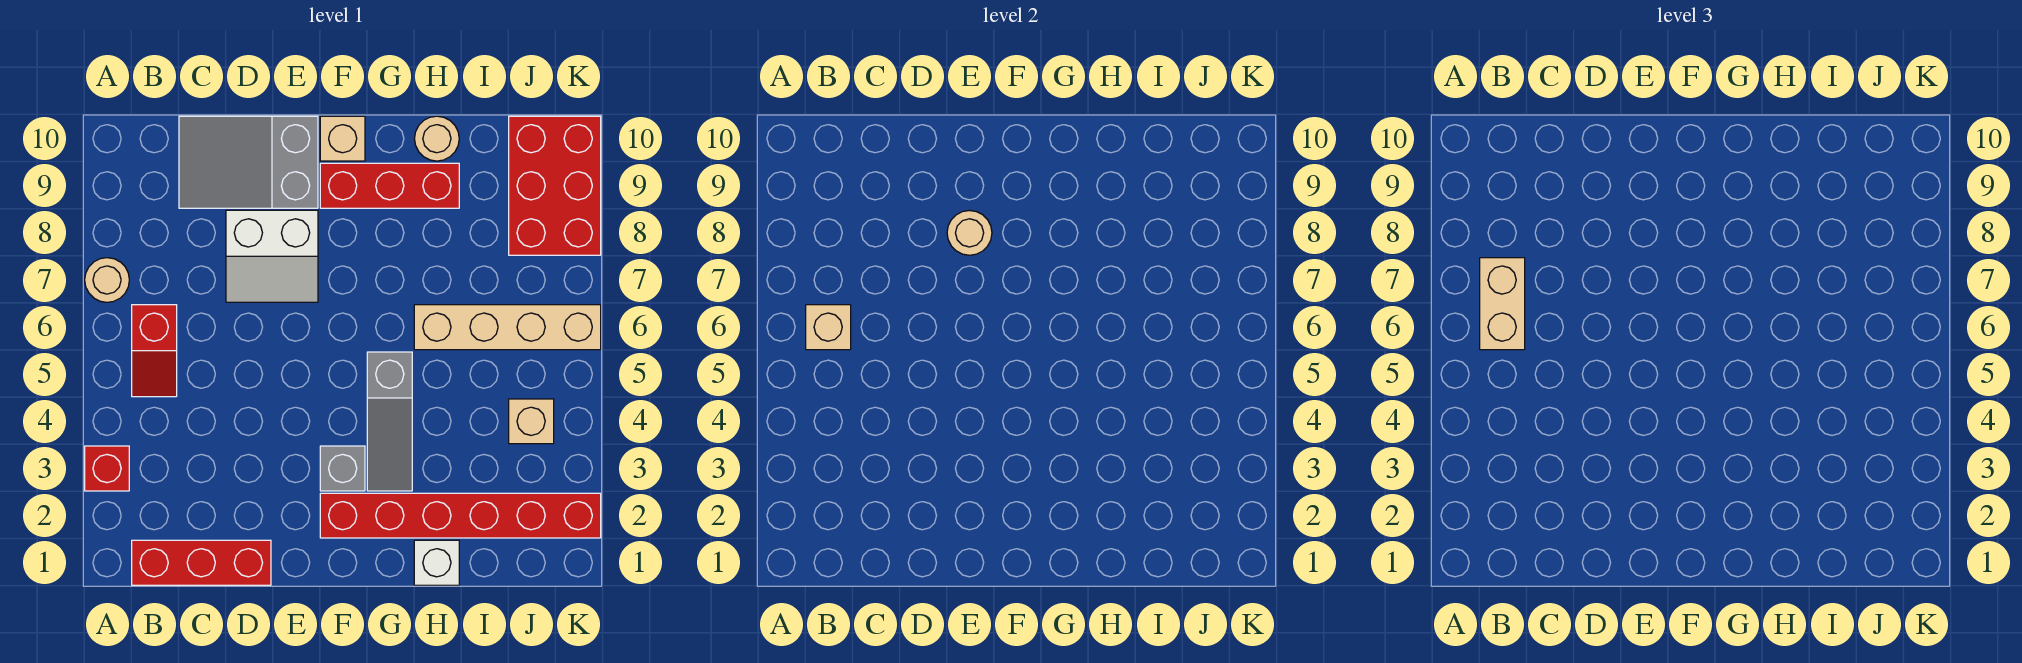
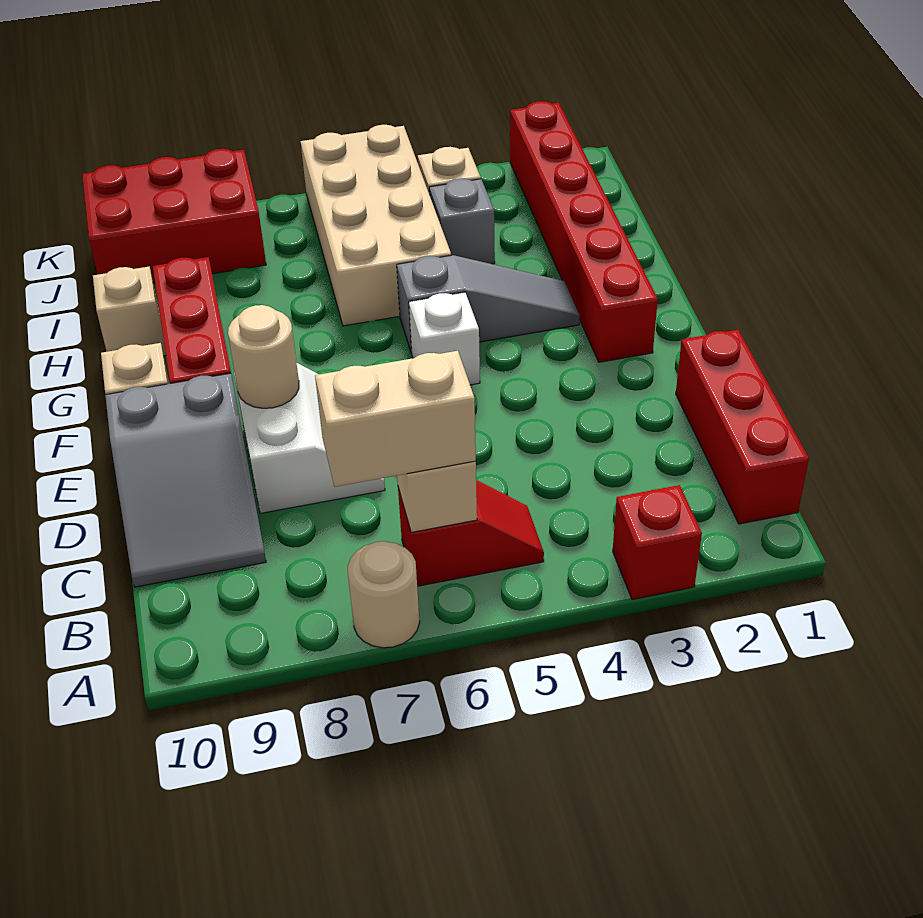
grey 1x1 brick [320,446,365,491] -> grey 1x1 brick moved to [429,178,495,264]
white 1x1 brick [414,540,459,585] -> white 1x1 brick moved to [409,292,480,385]
tan 1x4 brick [414,305,601,350] -> tan 2x4 brick [301,125,451,326]
tan 1x1 round brick [414,116,459,161] -> tan 1x1 brick [93,267,166,356]

